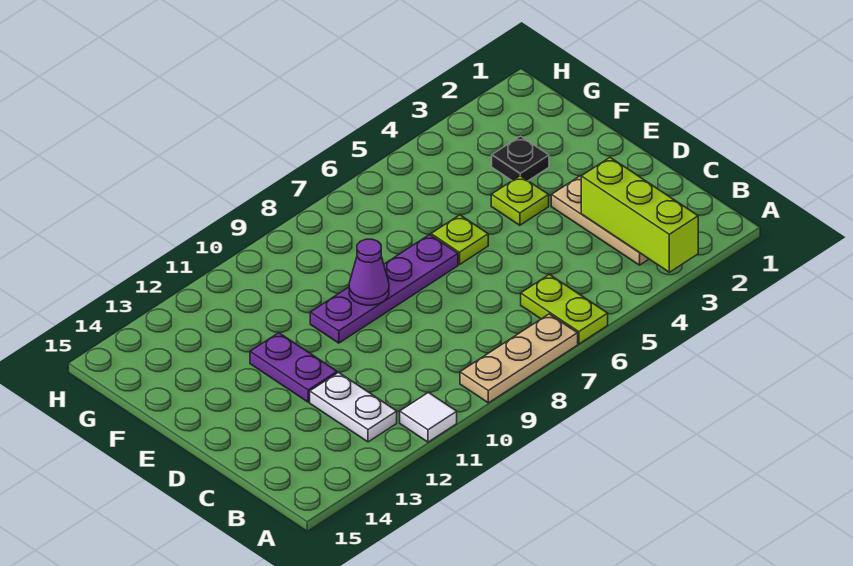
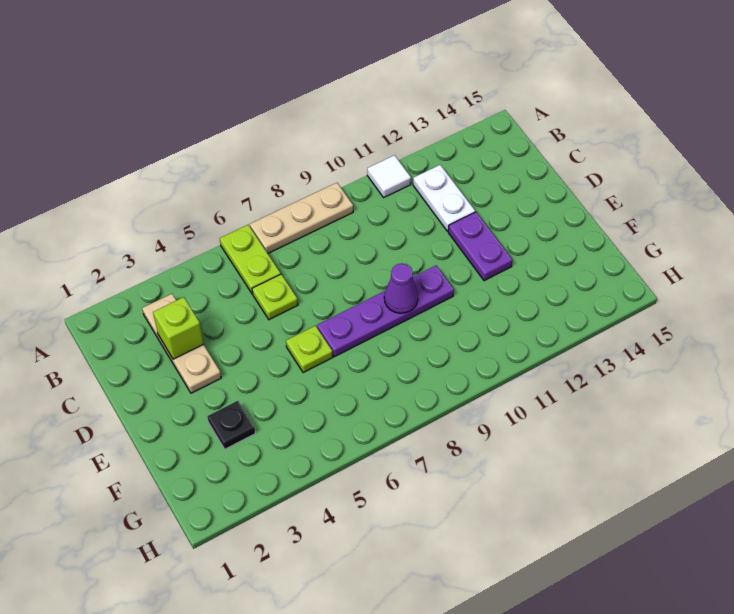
lime 1x3 brick [581,158,698,272] -> lime 1x1 brick [153,297,203,359]
lime 1x1 plate [491,176,549,225] -> lime 1x1 plate moved to [252,274,298,320]

